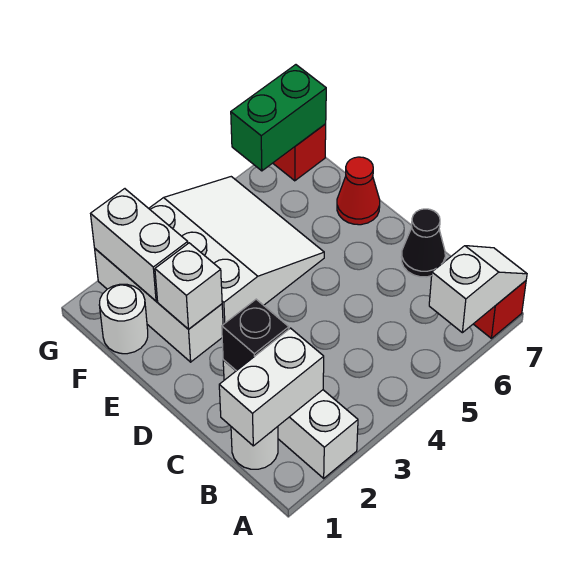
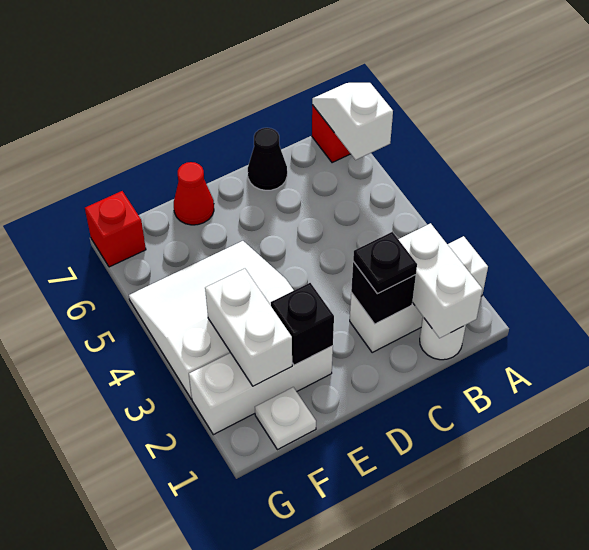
none -> black 1x1 plate [353,232,417,294]
white 1x1 brick [155,243,222,329] -> black 1x1 brick [271,283,334,365]
white 1x1 round brick [99,284,148,354] -> white 1x1 plate [255,387,316,450]
white 1x2 brick [91,189,188,301] -> white 1x2 brick turned to [205,269,292,386]
green 1x2 brick [231,65,326,171] -> none

